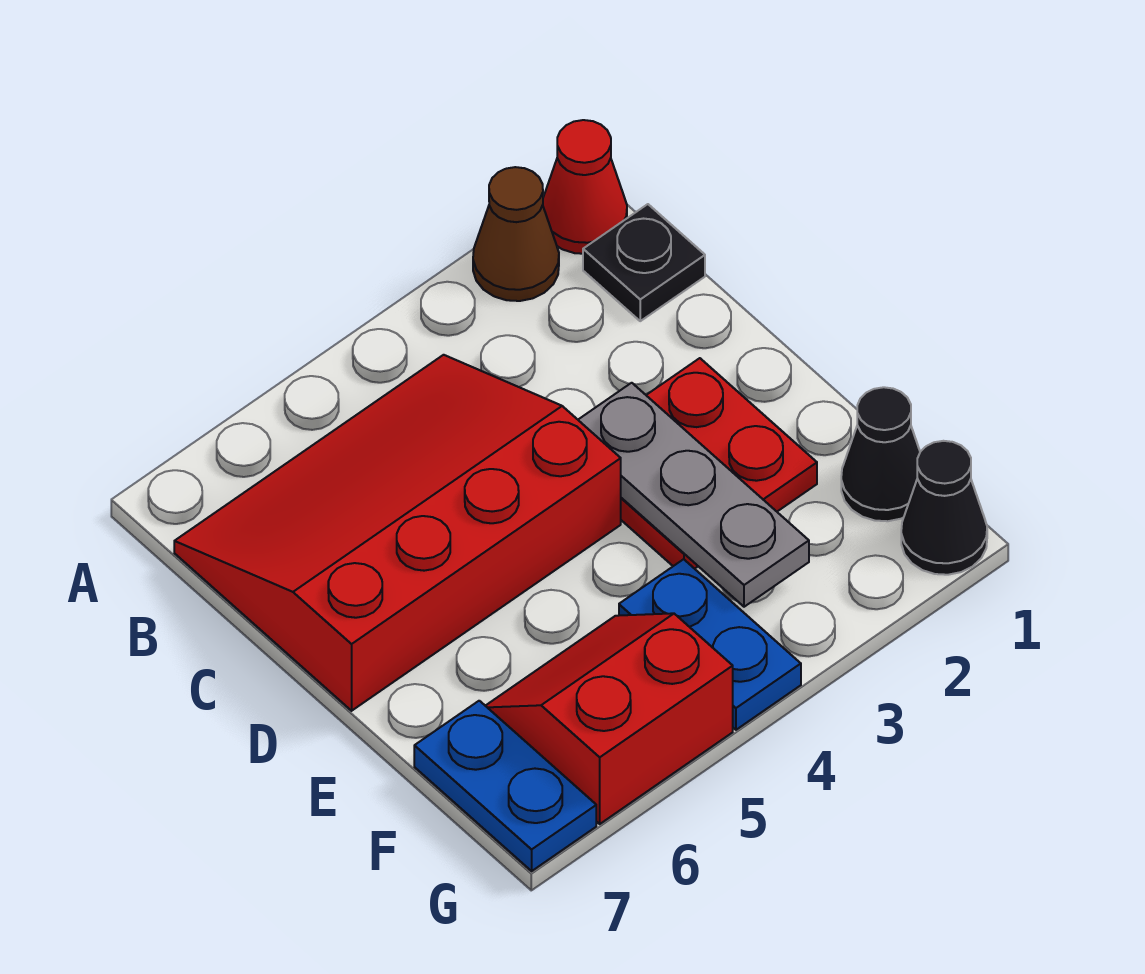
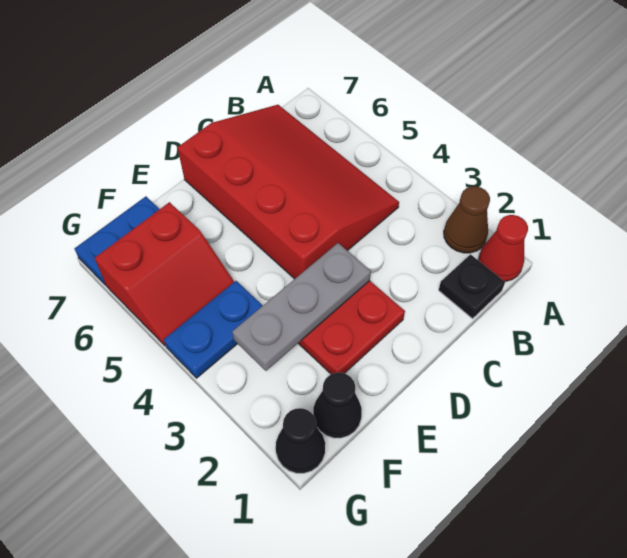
red 2x2 slope [486,613,733,824] -> red 2x2 slope turned to [95,202,234,346]

